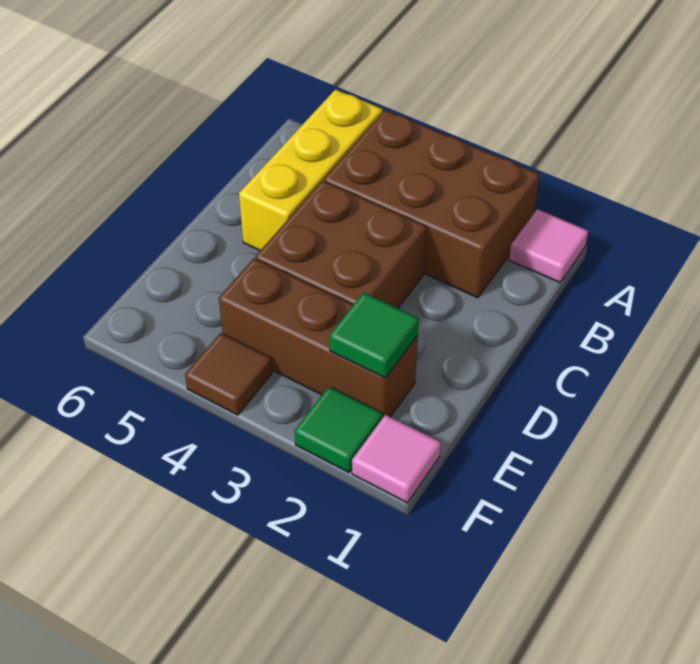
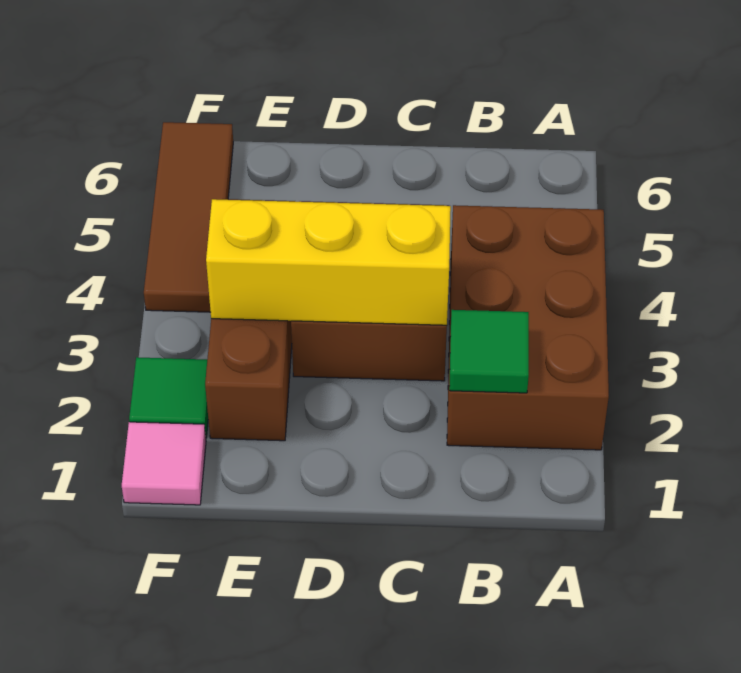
pink 1x1 tile [509,209,588,282] -> none
yellow 1x3 brick [239,89,383,250] -> yellow 1x3 brick moved to [206,199,451,325]
green 1x1 tile [330,292,419,378] -> green 1x1 tile moved to [449,310,529,393]
brown 1x1 tile [185,333,272,415] -> brown 1x3 tile [144,122,233,312]

